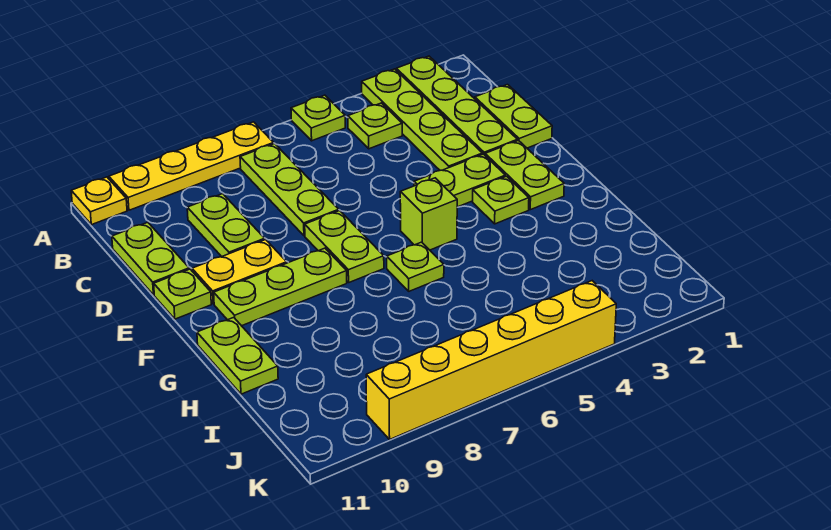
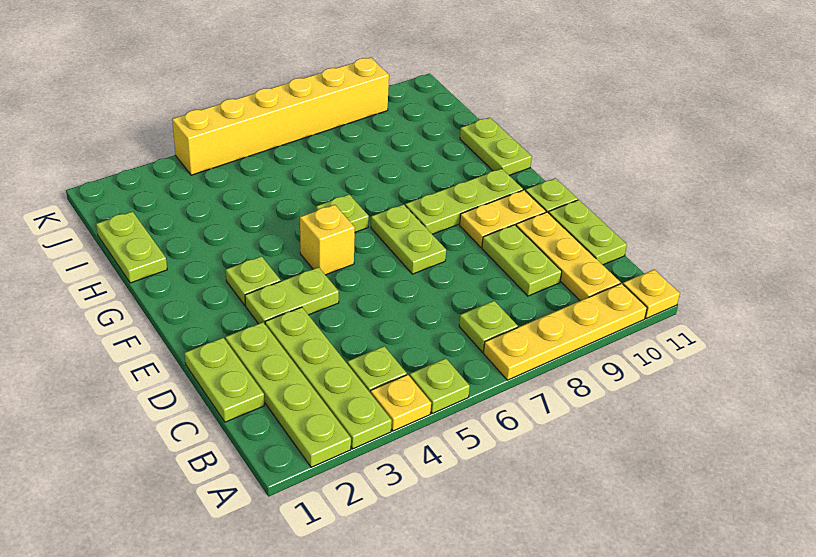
none -> yellow 1x1 plate [371,375,431,431]
lime 1x3 plate [240,144,339,236] -> lime 1x1 plate [459,301,518,352]
none -> yellow 1x3 plate [516,212,620,301]
lime 1x2 plate [485,141,564,210] -> lime 1x2 plate moved to [96,212,167,283]
lime 1x1 brick [400,178,457,250] -> yellow 1x1 brick [300,205,355,275]

